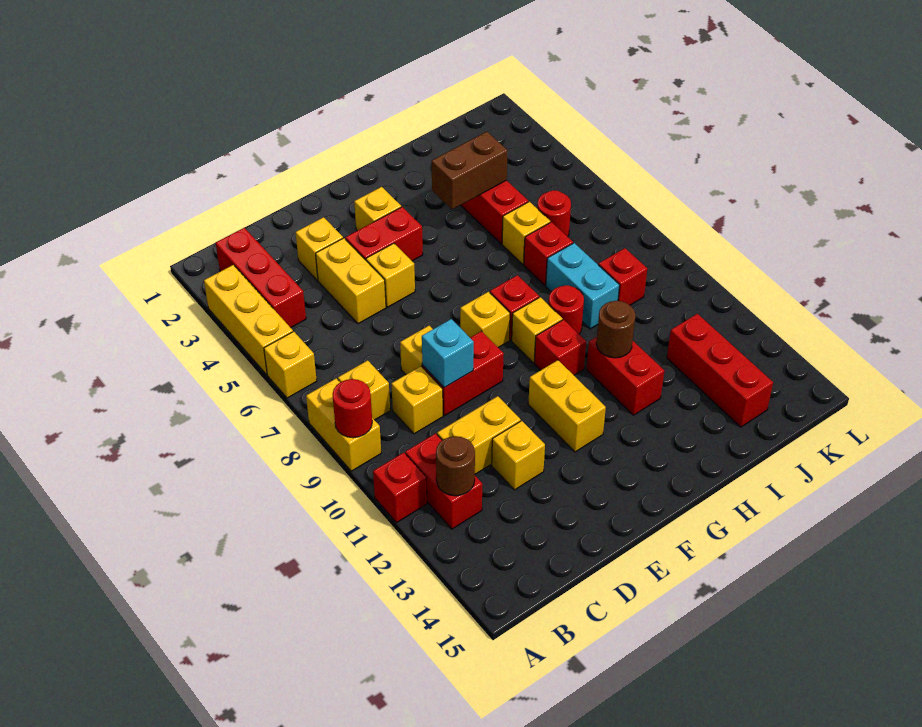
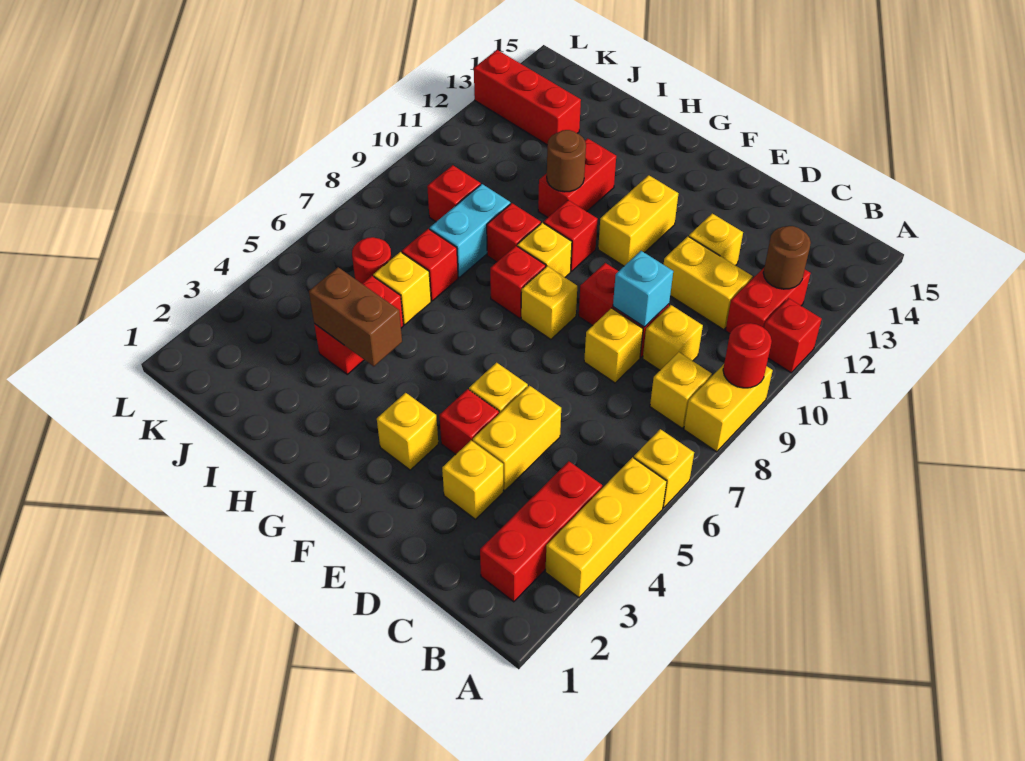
red 1x2 brick [345,207,423,261] -> red 1x1 brick [439,389,499,455]
red 1x1 round brick [549,285,584,334] -> red 1x1 brick [487,203,541,262]
red 1x3 brick [667,314,773,427] -> red 1x3 brick turned to [474,50,581,145]

